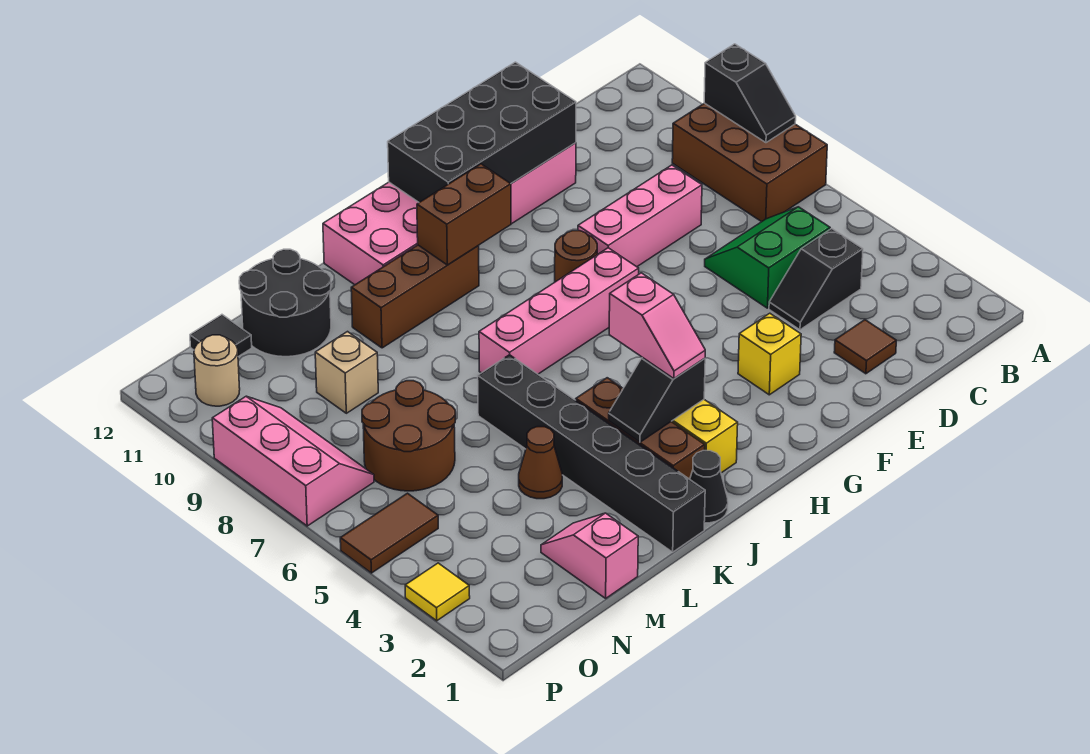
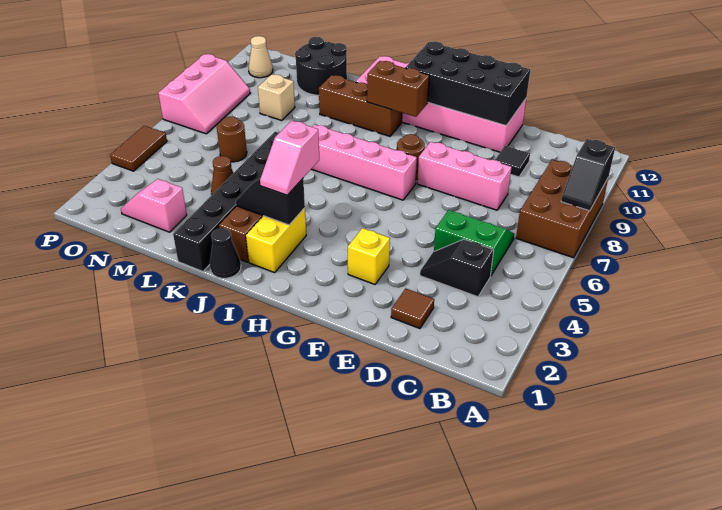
pink 1x2 slope [541,513,638,598] -> pink 1x2 slope turned to [121,179,187,232]
brown 2x2 round brick [362,381,455,491] -> brown 1x1 round brick [217,117,247,162]
black 1x1 tile [190,315,252,357] -> black 1x1 tile moved to [495,146,530,177]
brown 1x2 tile [340,493,438,573] -> brown 1x2 tile turned to [110,126,167,171]
tan 1x1 round brick [194,335,240,406] -> tan 1x1 cone [248,36,273,78]
yellow 1x1 tile [405,563,470,621] -> none

